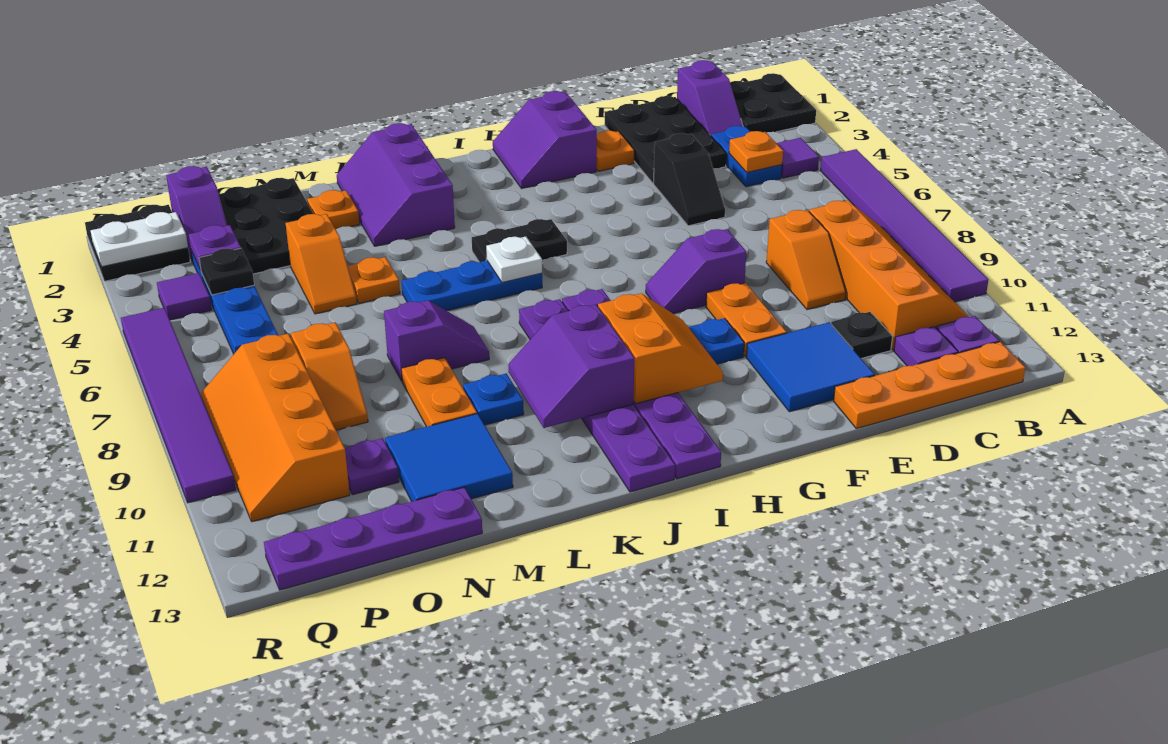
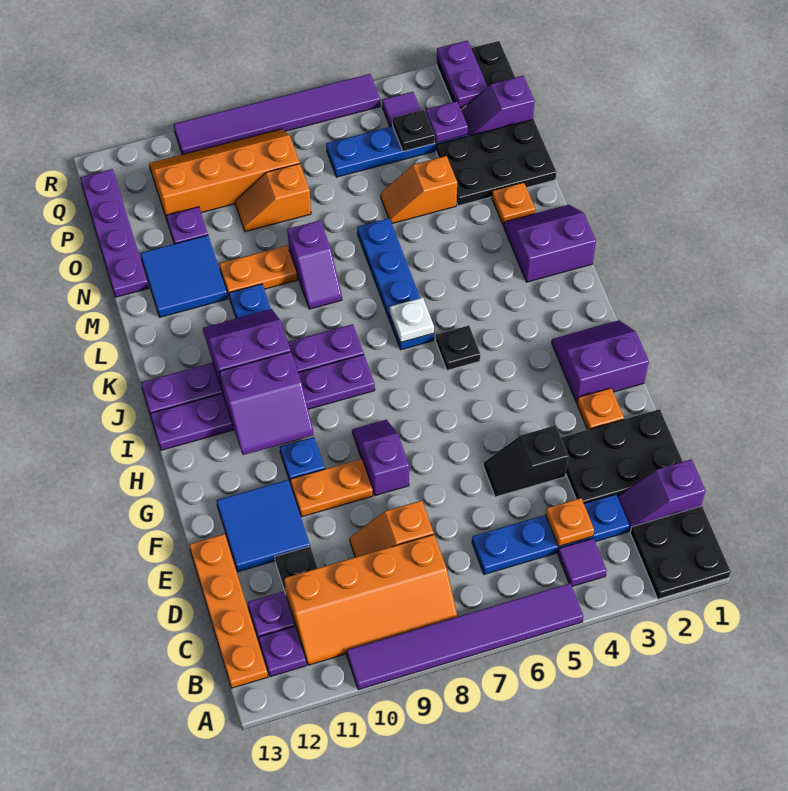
blue 1x2 plate [711,126,782,187] -> blue 1x4 plate [472,494,629,574]
orange 2x2 slope [598,293,723,404] -> purple 2x2 slope [220,352,314,455]
black 1x2 plate [472,219,567,262] -> black 1x1 plate [436,326,480,370]
blue 1x3 plate [402,260,542,311] -> blue 1x4 plate [357,218,434,350]
purple 2x3 slope [337,123,455,246] -> purple 2x2 slope [503,205,596,282]
orange 1x1 plate [348,257,400,303] -> none
white 1x2 plate [91,212,188,267] -> purple 1x2 plate [437,40,487,107]

